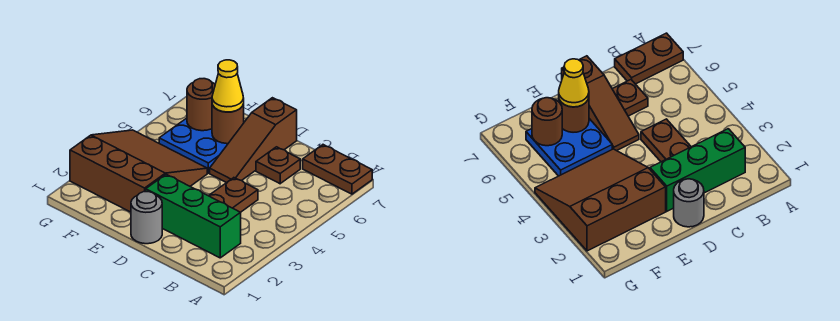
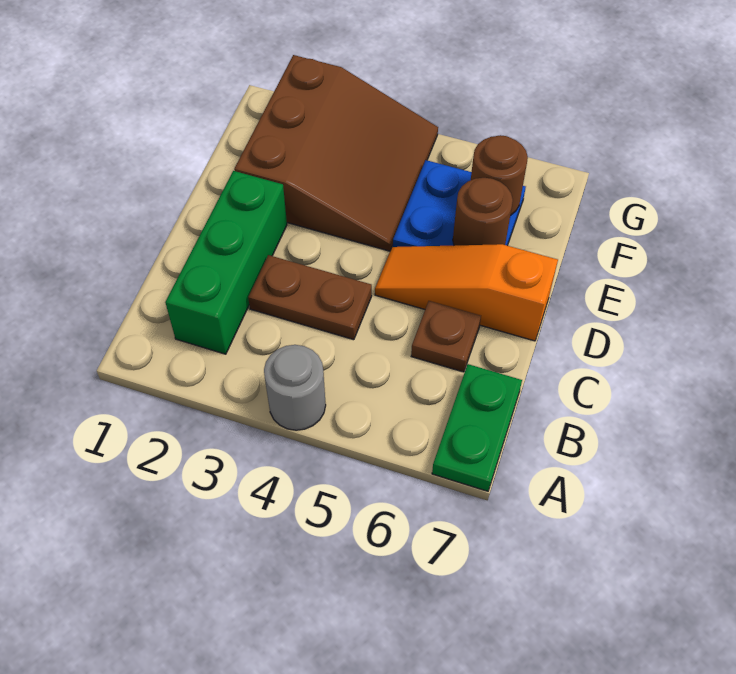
brown 1x2 plate [303,145,372,194] -> green 1x2 plate [432,364,522,491]
grey 1x1 round brick [131,192,162,244] -> grey 1x1 round brick moved to [264,345,326,430]
brown 1x3 slope [210,98,297,183] -> orange 1x3 slope [375,244,558,341]
yellow 1x1 cone [212,60,244,112] -> none

